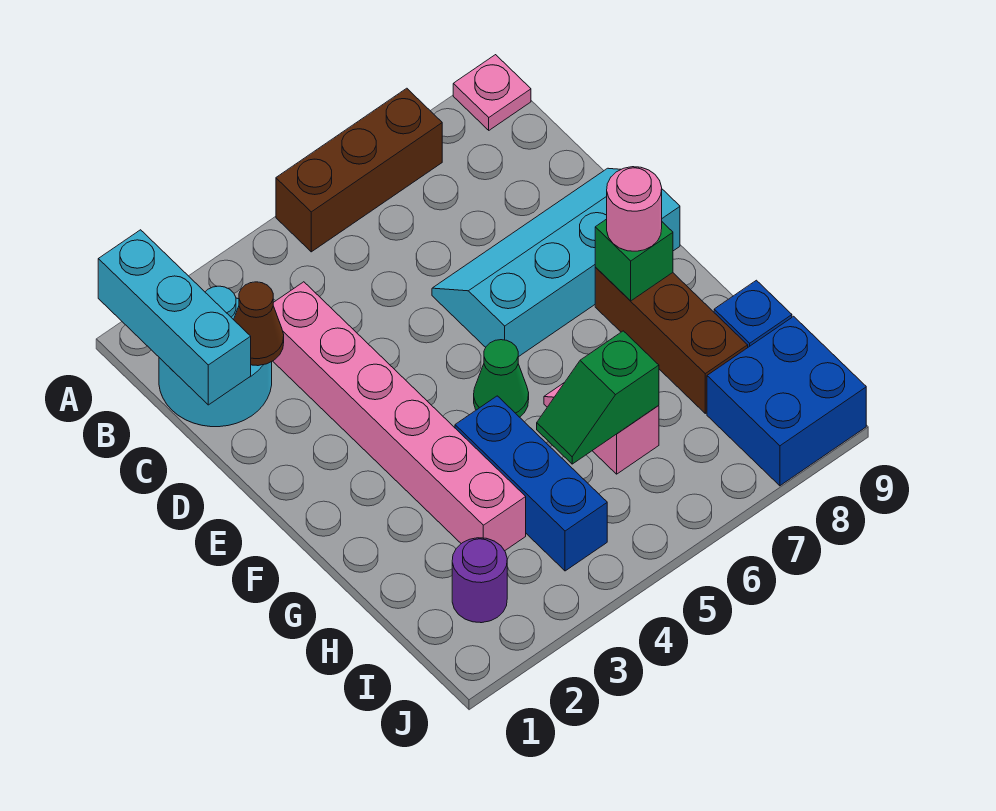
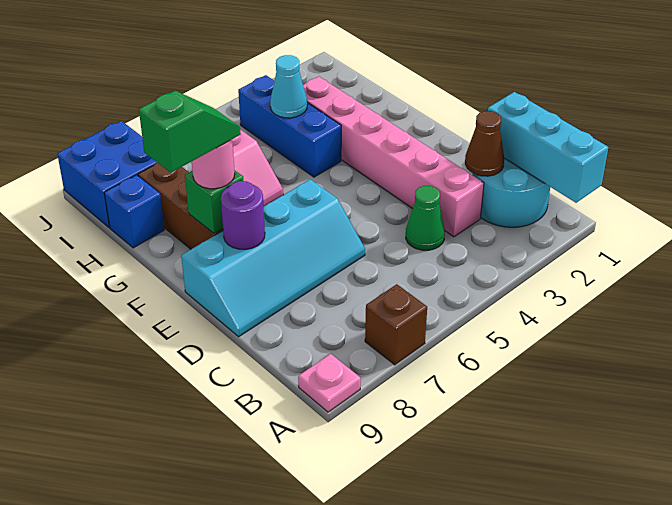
brown 1x3 brick [276,88,442,252] -> brown 1x1 brick [365,284,427,365]
green 1x1 cone [474,340,529,417] -> green 1x1 cone moved to [406,186,445,250]
none -> cyan 1x1 cone [270,55,307,118]
green 1x2 slope [537,331,659,464] -> green 1x2 slope moved to [139,91,241,173]
purple 1x1 round brick [452,538,507,623] -> purple 1x1 round brick moved to [221,181,265,249]

